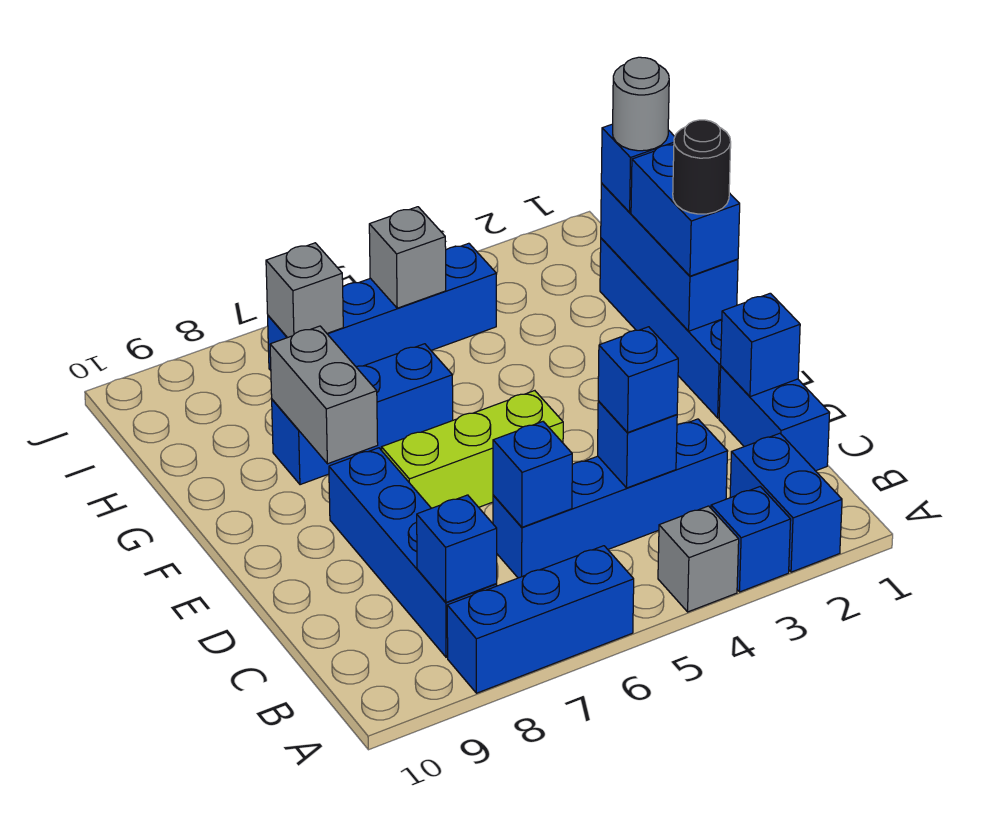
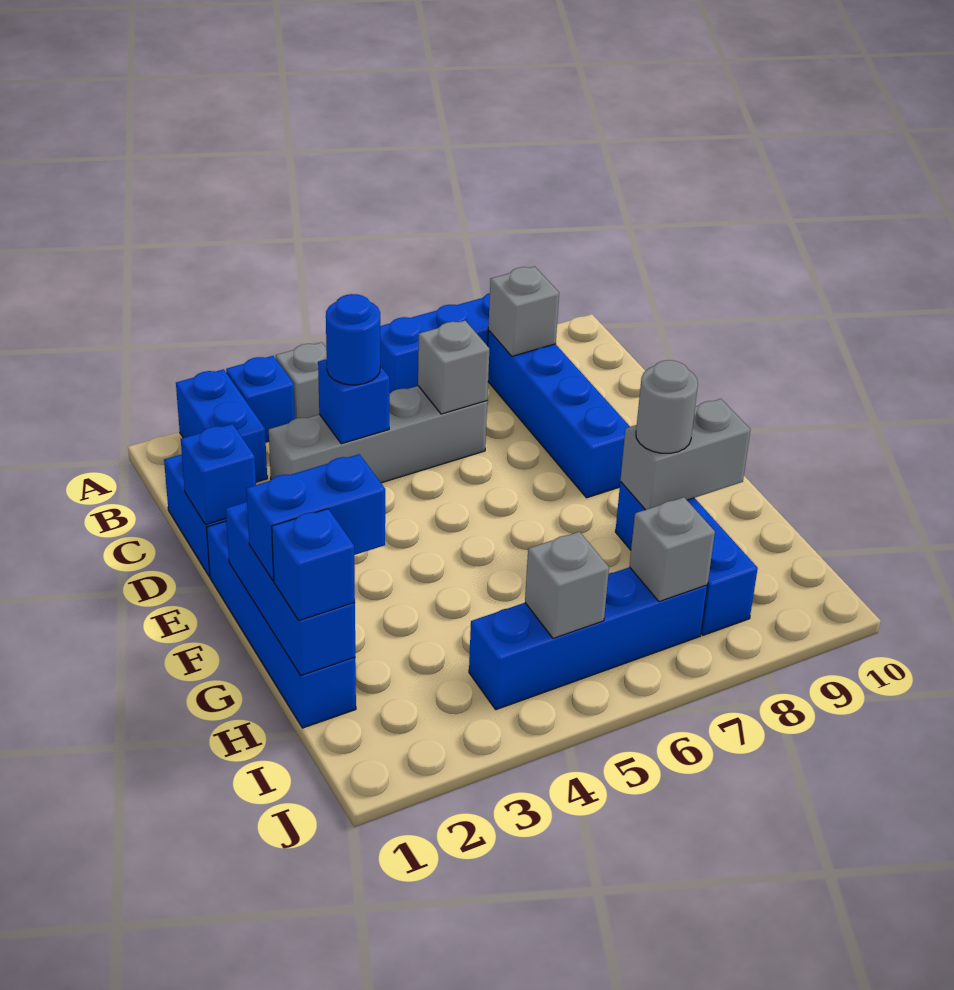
blue 1x1 brick [417,495,497,602] -> grey 1x1 brick [488,266,559,356]
blue 1x4 brick [493,419,728,578] -> grey 1x4 brick [269,386,487,483]
blue 1x1 brick [598,327,678,432] -> blue 1x1 round brick [326,294,380,385]
blue 1x1 brick [493,422,572,527] -> grey 1x1 brick [418,321,489,414]
lime 1x3 brick [381,391,563,508] -> none
blue 1x2 brick [631,144,740,276] -> blue 1x2 brick turned to [246,454,385,581]
black 1x1 round brick [673,120,731,214] -> none
grey 1x2 brick [270,326,378,464] -> grey 1x2 brick turned to [620,399,751,510]
blue 1x3 brick [272,344,453,485] -> blue 1x3 brick turned to [615,482,758,635]
grey 1x1 round brick [613,57,669,151] -> grey 1x1 round brick moved to [636,360,698,453]

